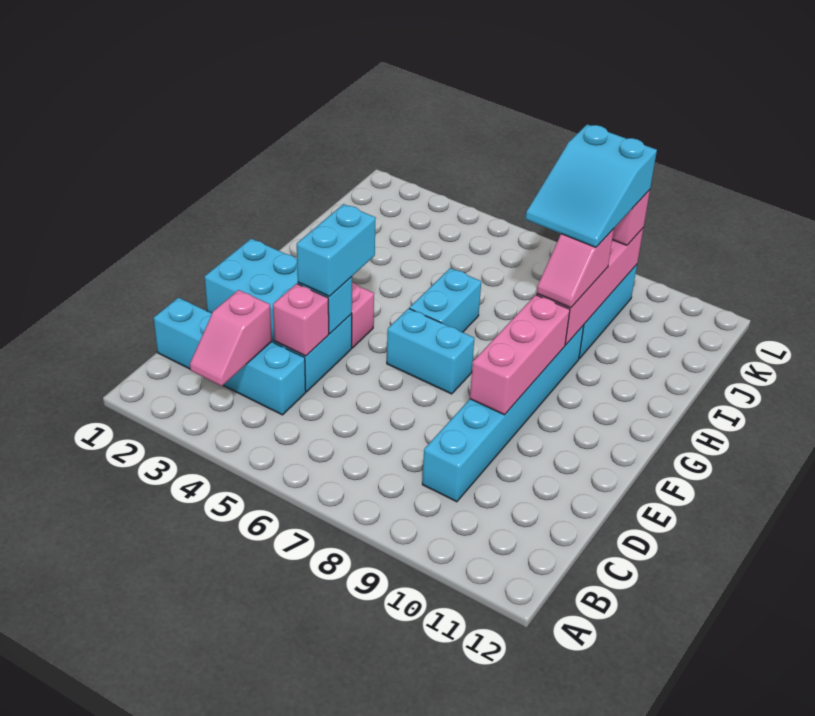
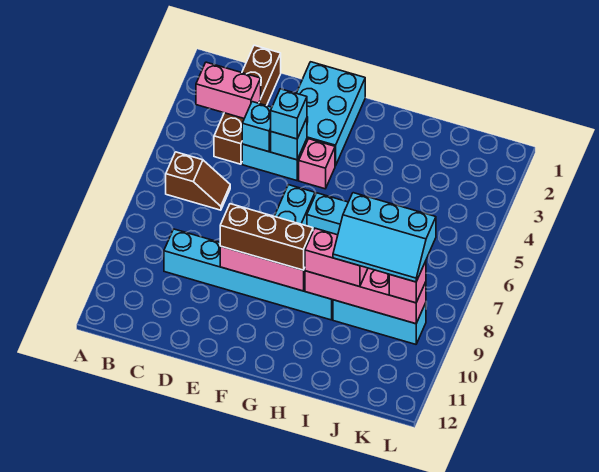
pink 1x2 slope [190,290,272,386] -> pink 1x2 brick [196,62,261,118]
none -> brown 1x2 slope [166,152,230,210]
cyan 1x4 brick [154,298,306,415] -> brown 1x4 brick [214,45,281,164]
pink 1x1 brick [273,284,329,356] -> cyan 1x1 brick [242,102,272,152]
cyan 1x2 brick [297,204,376,296] -> cyan 1x1 brick [271,89,307,139]
none -> brown 1x3 brick [220,204,313,270]
pink 1x2 slope [537,229,614,308] -> pink 1x2 brick [305,228,368,287]
cyan 2x3 slope [525,124,657,247] -> cyan 2x3 slope turned to [333,193,436,282]

